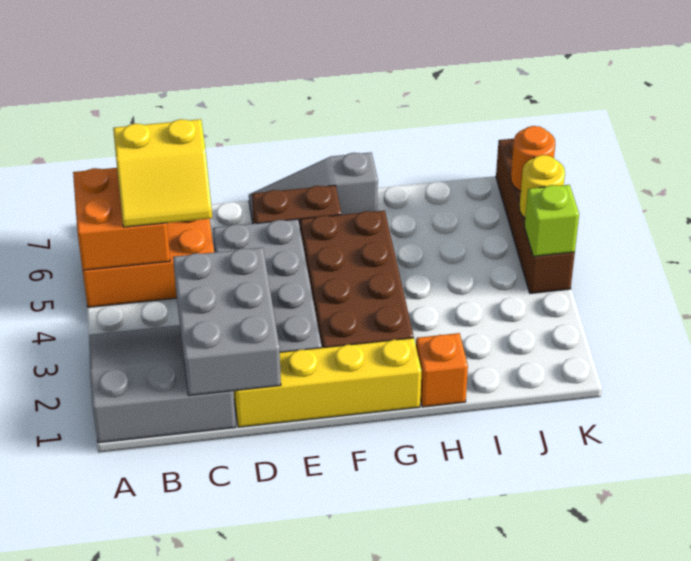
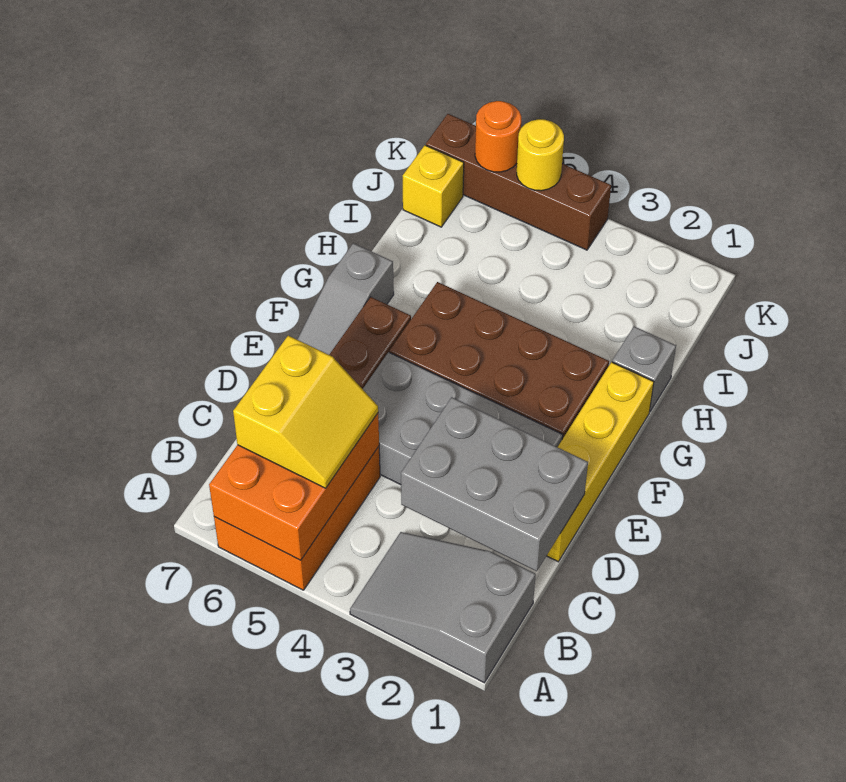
grey 3x3 slope [89,325,236,443] -> grey 2x3 slope [350,532,536,683]
orange 2x2 brick [73,168,170,270] -> orange 2x3 brick [209,413,379,560]
orange 1x1 brick [416,333,468,407] -> grey 1x1 brick [612,326,676,411]
none -> yellow 1x1 brick [403,145,464,227]
lime 1x1 brick [525,185,579,256] -> none

